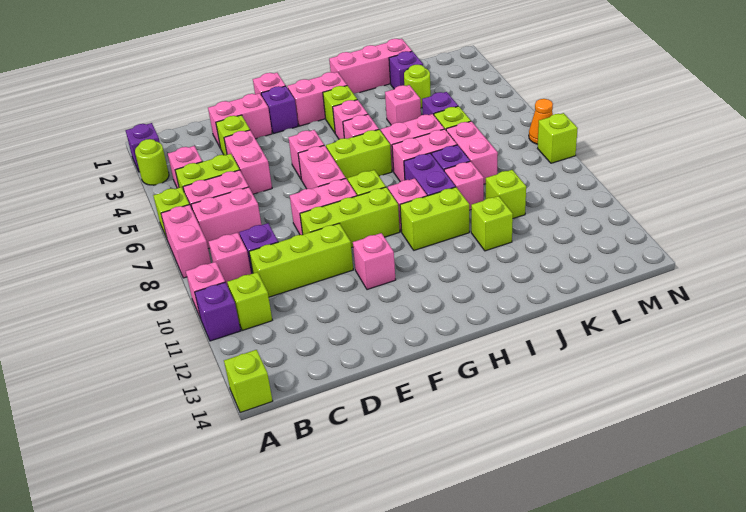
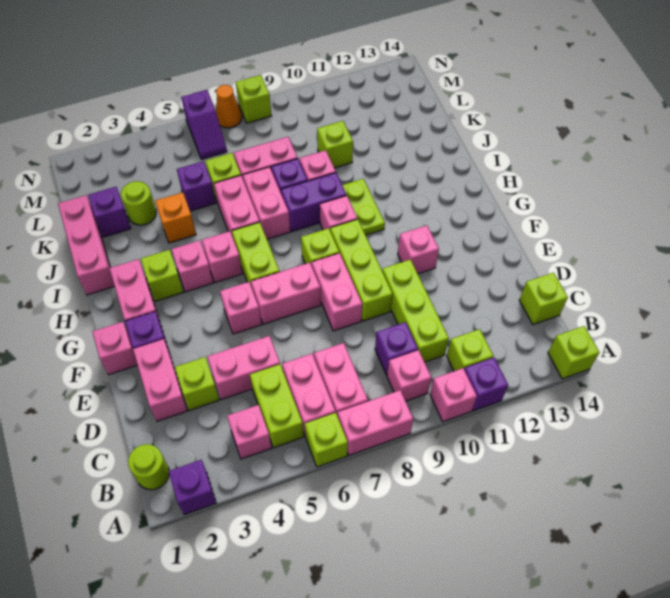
lime 1x1 round brick [135,139,169,185] -> lime 1x1 round brick moved to [128,444,169,490]
lime 1x2 brick [400,187,469,250] -> lime 1x2 plate [342,179,385,235]
pink 1x1 brick [385,85,421,125] -> orange 1x1 brick [155,193,196,243]
lime 1x1 brick [471,196,513,251] -> lime 1x1 brick moved to [519,273,568,325]
none -> purple 1x2 slope [181,90,227,159]

